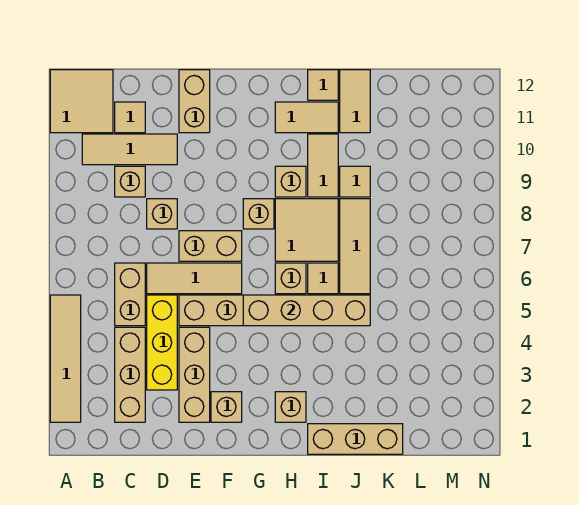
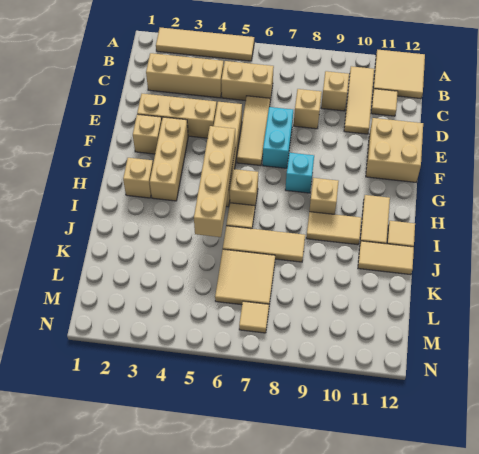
yellow 1x3 brick [147,295,177,390] -> none
tan 1x2 brick [179,231,242,261] -> cyan 1x2 brick [263,107,293,168]
tan 1x2 brick [179,70,210,133] -> tan 2x2 brick [366,118,423,182]
tan 1x1 brick [243,199,274,229] -> cyan 1x1 brick [285,153,314,193]
tan 2x2 tile [275,199,338,261] -> tan 2x2 tile moved to [215,249,275,305]
tan 1x3 brick [308,424,403,454] -> tan 1x3 brick moved to [150,117,188,201]
tan 1x1 tile [340,166,370,197] -> tan 1x1 tile moved to [239,301,269,333]

